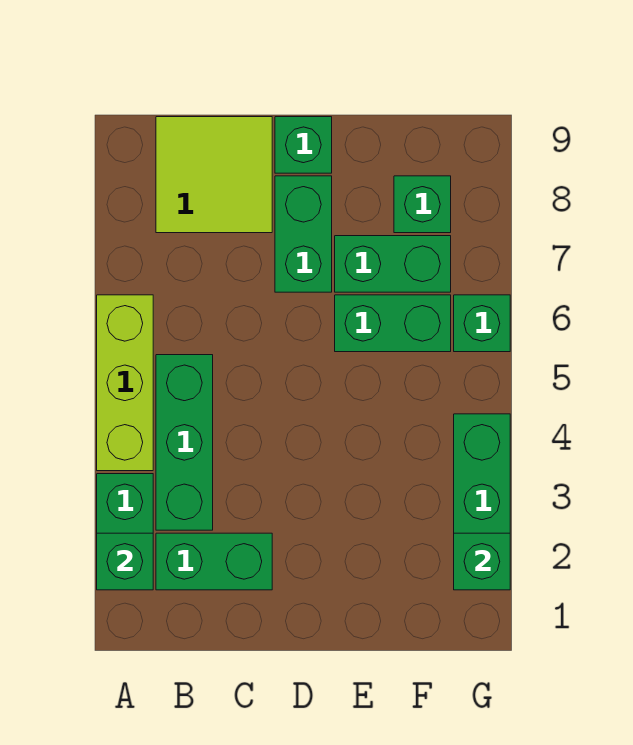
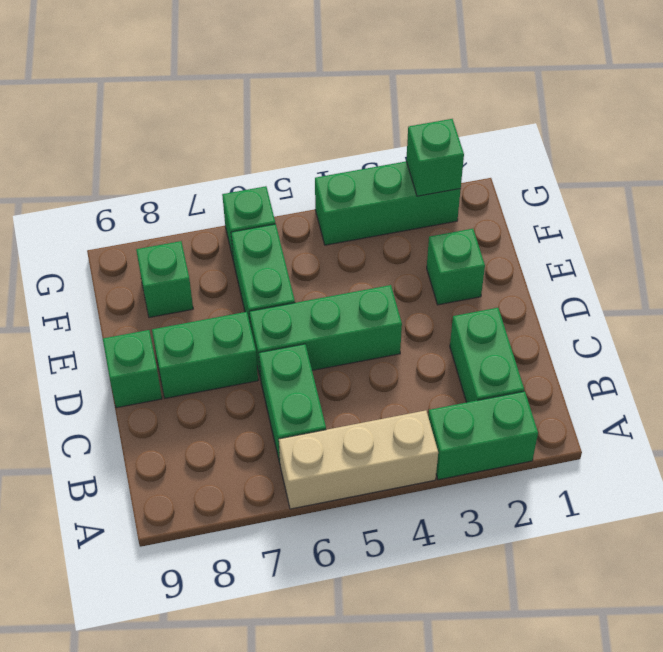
green 1x1 brick [97,533,153,590] -> green 1x1 brick moved to [427,229,485,305]
lime 1x3 brick [97,295,153,471] -> tan 1x3 brick [279,410,438,509]
green 1x3 brick [156,355,213,530] -> green 1x3 brick moved to [249,285,402,380]
lime 2x2 tile [156,117,272,233] -> none
green 1x2 brick [335,236,451,292] -> green 1x2 brick moved to [259,344,326,463]

